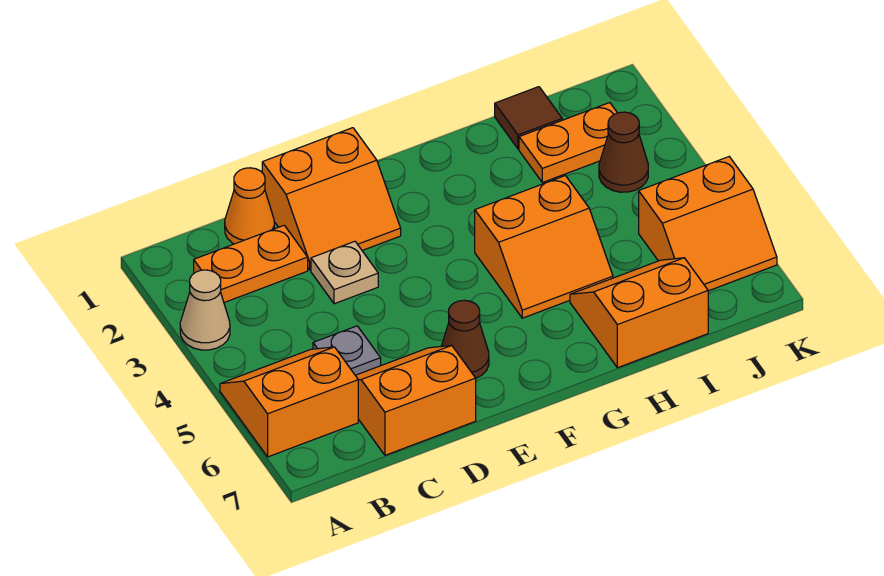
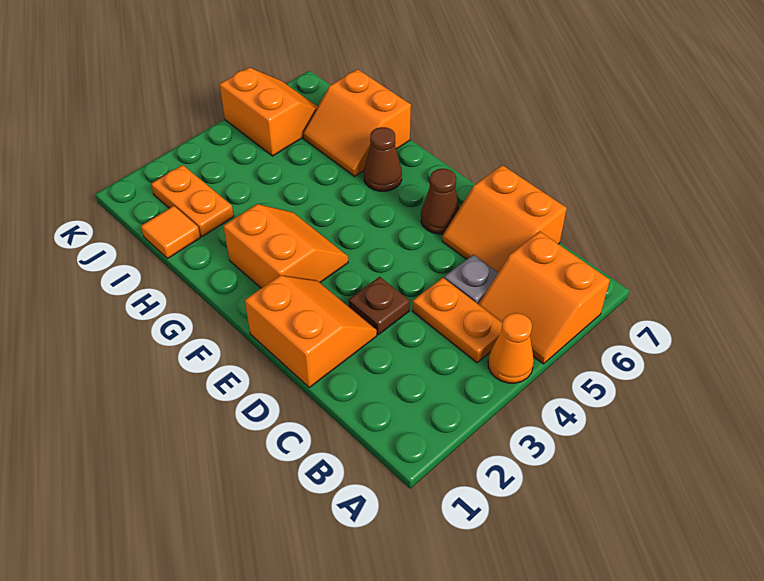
tan 1x1 cone [180,270,230,350] -> none
orange 1x2 plate [194,225,308,303] -> orange 1x2 plate moved to [412,278,502,363]
orange 1x1 cone [225,168,274,244] -> orange 1x1 cone moved to [488,313,534,383]
tan 1x1 plate [311,241,378,304] -> brown 1x1 plate [348,277,410,335]
orange 2x2 slope [475,176,613,318] -> orange 2x2 slope moved to [223,204,348,288]
brown 1x1 tile [495,87,562,149] -> orange 1x1 tile [141,206,200,258]
brown 1x1 cone [599,112,648,192] -> brown 1x1 cone moved to [364,127,402,191]

